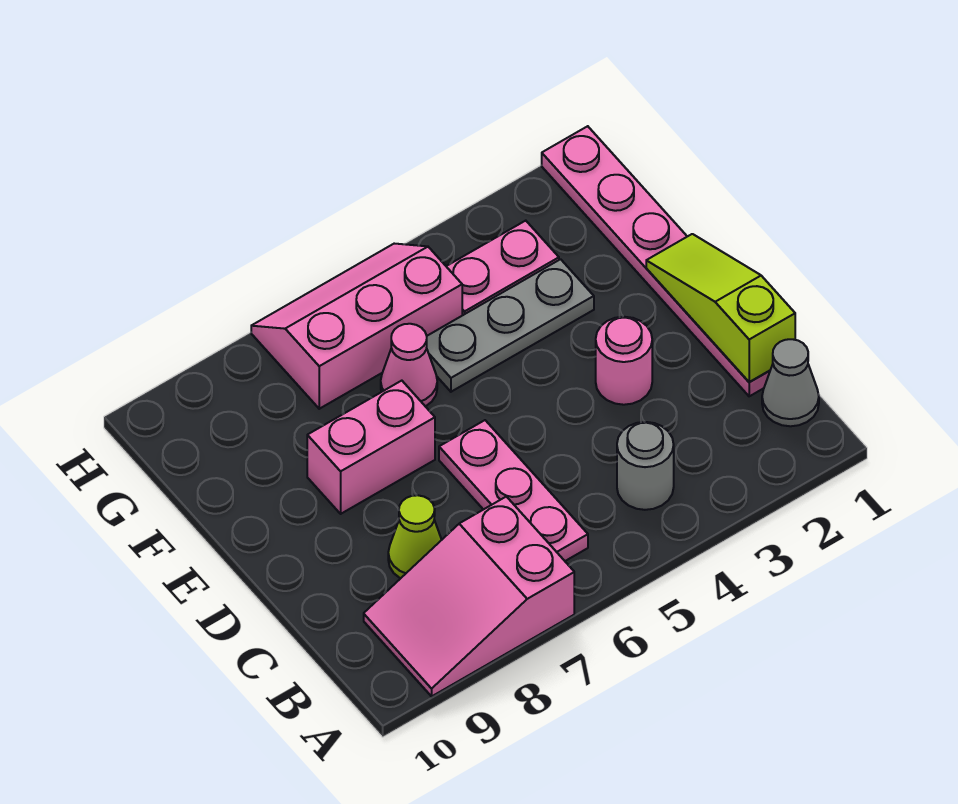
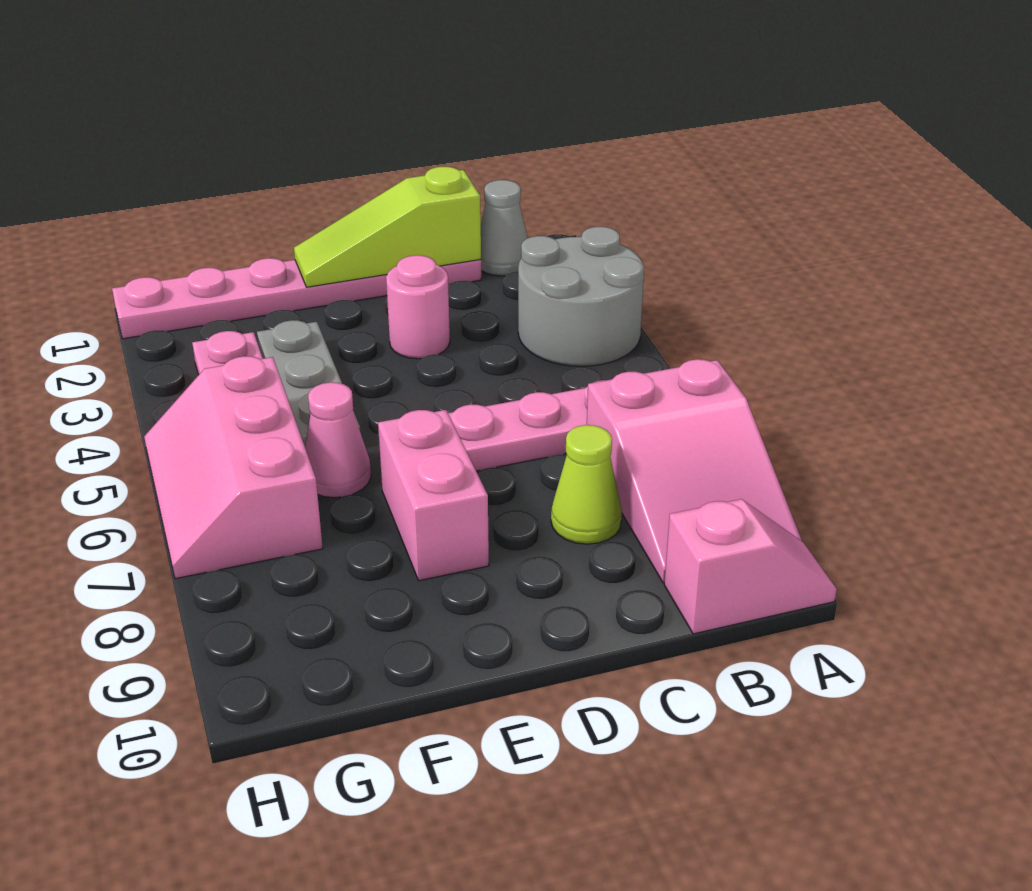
none -> pink 1x2 slope [664,499,837,634]
grey 1x1 round brick [617,422,674,510] -> grey 2x2 round brick [518,227,644,366]

